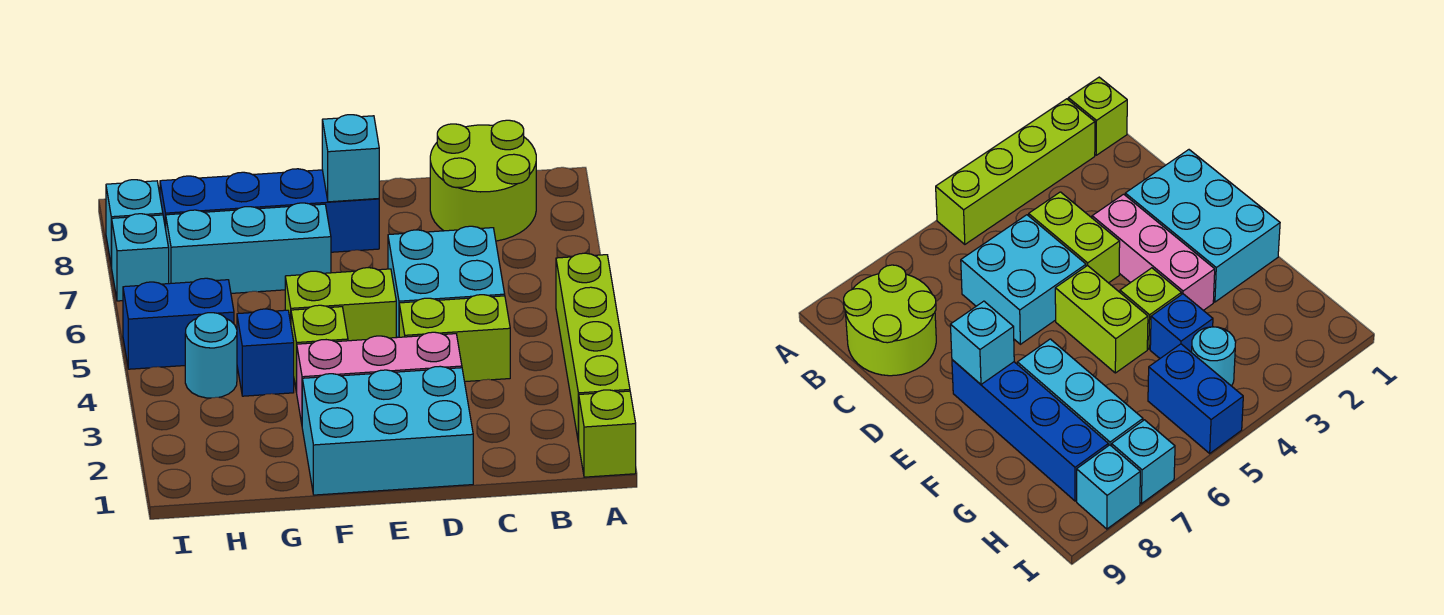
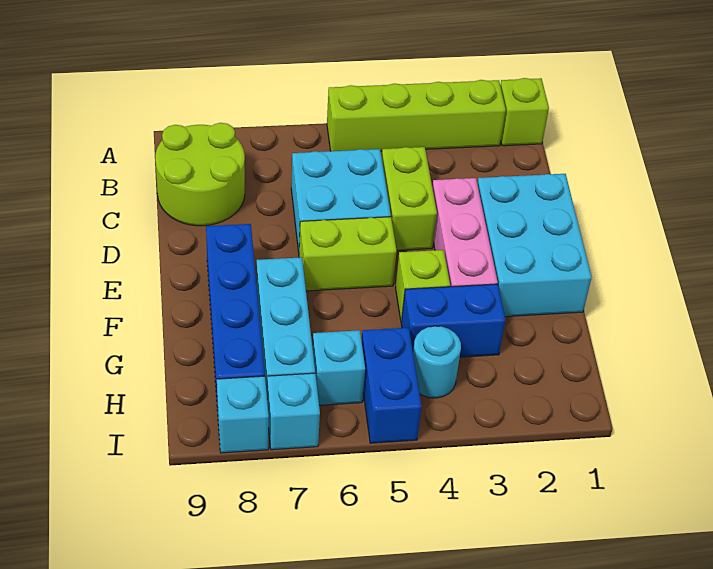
lime 1x2 brick [285,268,396,341] -> lime 1x2 brick turned to [299,217,397,291]
cyan 1x1 brick [322,115,379,202] -> cyan 1x1 brick moved to [313,330,365,405]
blue 1x1 brick [237,309,294,396] -> blue 1x2 brick [401,284,505,357]

